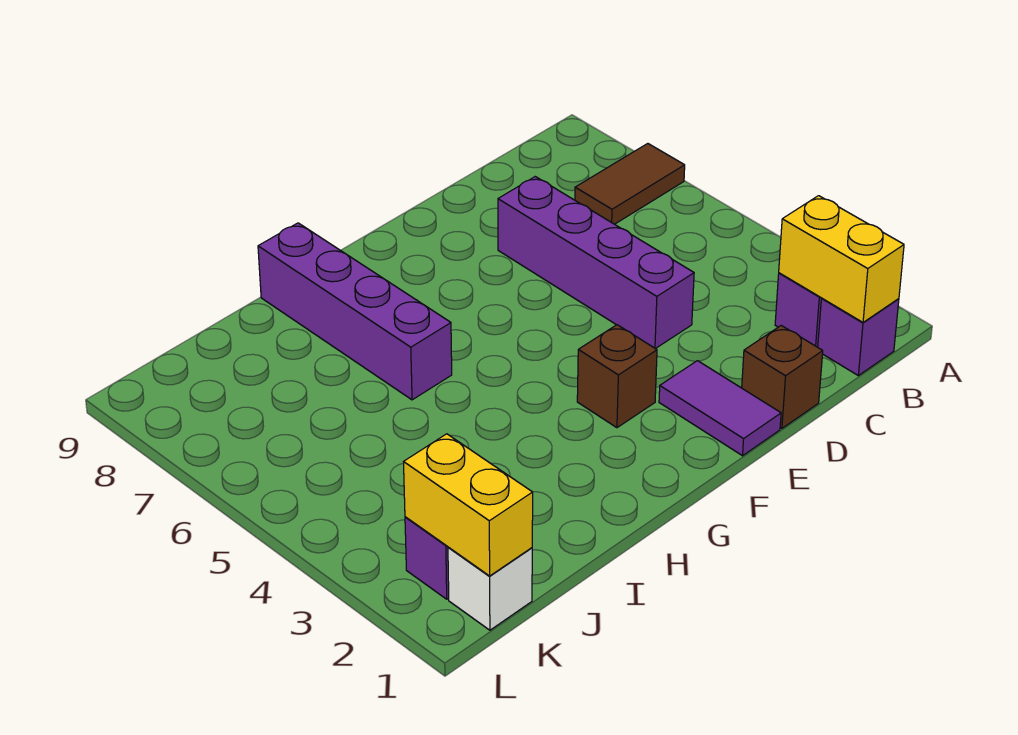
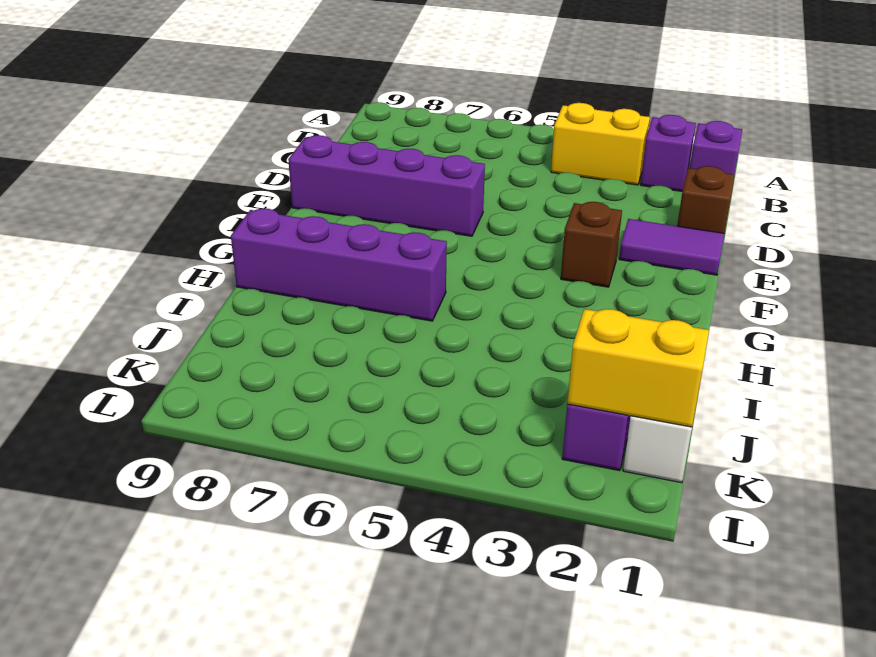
brown 1x2 tile [575,144,685,224] -> none
yellow 1x2 brick [779,196,904,322] -> yellow 1x2 brick moved to [551,103,650,185]
purple 1x4 brick [498,177,694,349] -> purple 1x4 brick moved to [288,135,485,236]

